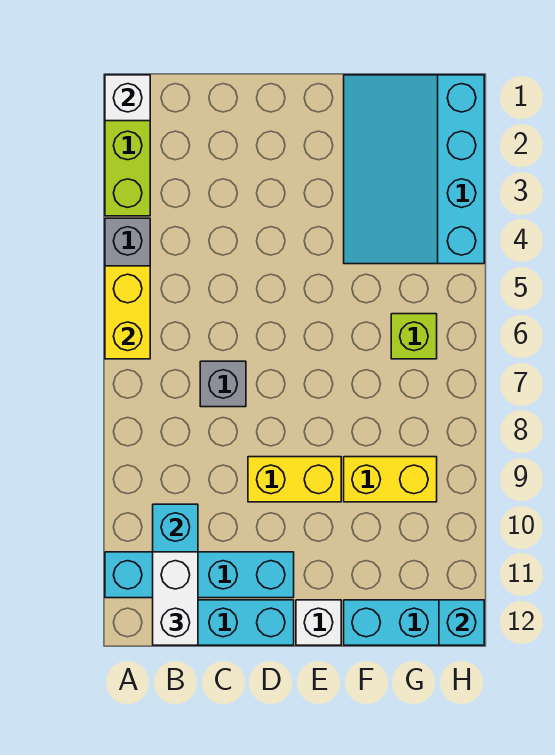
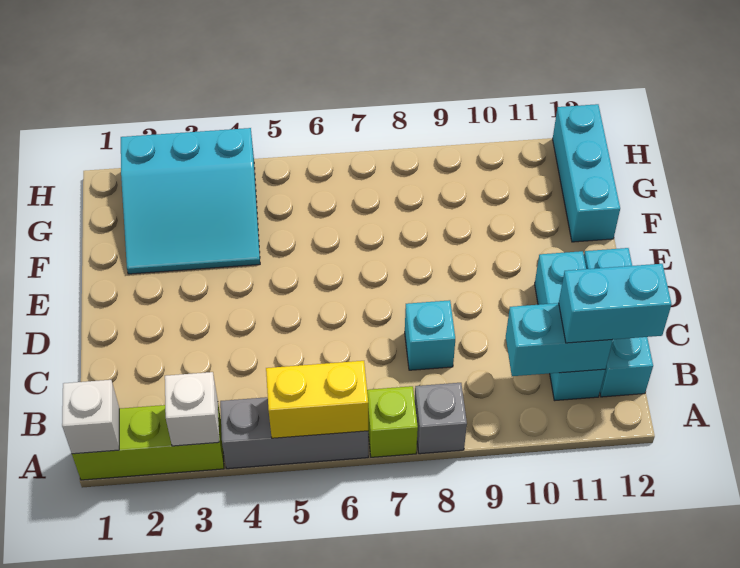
cyan 1x4 brick [105,552,294,598] -> cyan 1x3 brick [535,251,605,401]
white 1x2 brick [153,552,198,645] -> cyan 1x2 brick [559,264,671,343]
grey 1x1 brick [200,361,246,407] -> grey 1x1 brick moved to [415,383,467,454]
yellow 1x2 brick [248,457,341,502] -> none
white 1x1 brick [296,600,341,645] -> white 1x1 brick moved to [165,372,219,446]
cyan 3x4 slope [344,75,484,264] -> cyan 3x3 slope [121,128,260,274]
yellow 1x2 brick [344,457,437,502] -> none
lime 1x1 brick [391,314,437,359] -> lime 1x1 brick moved to [367,386,418,457]
cyan 1x1 brick [439,600,484,645] -> cyan 1x1 brick moved to [405,300,455,370]

